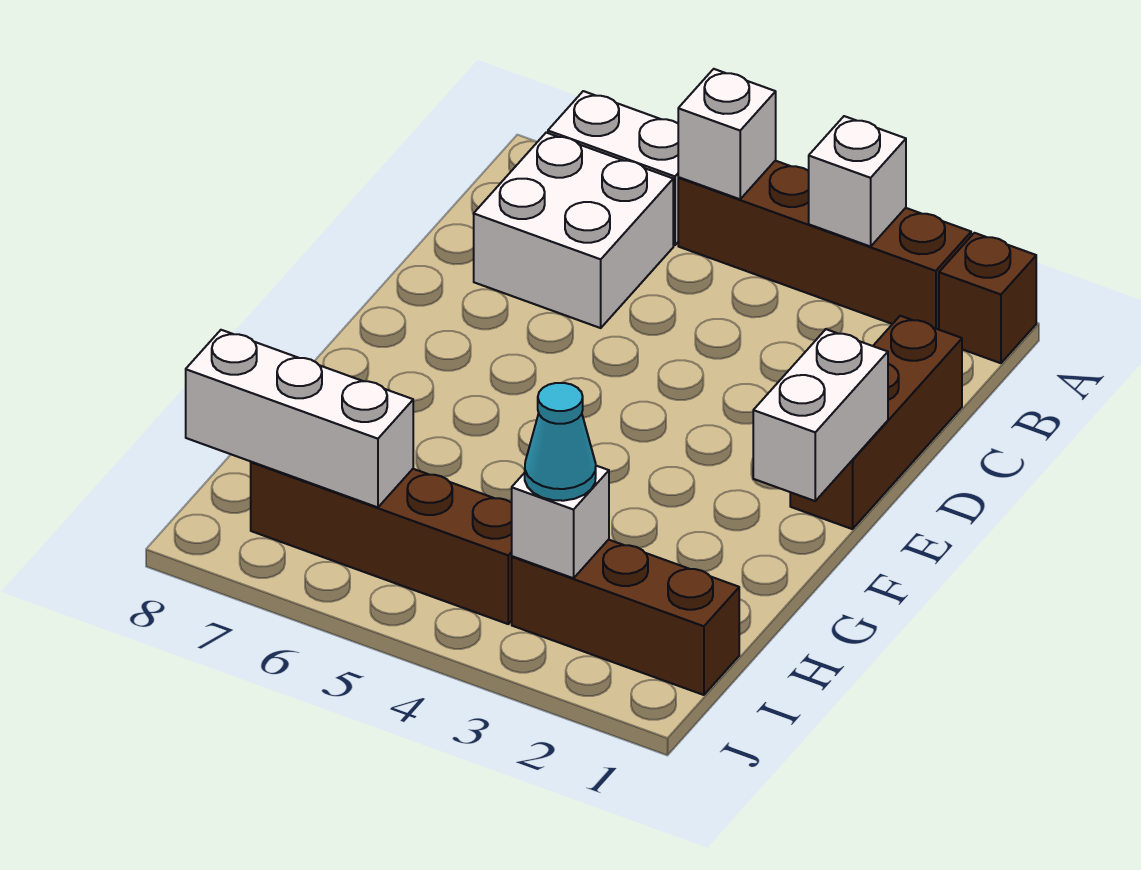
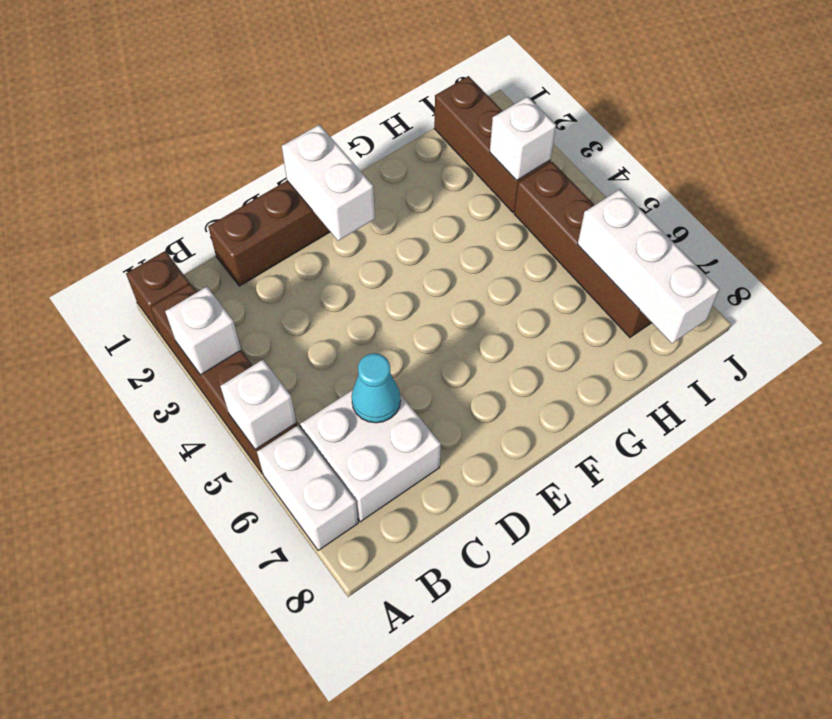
white 1x2 brick [753,329,888,501] -> white 1x2 brick turned to [282,125,375,241]
cyan 1x1 cone [525,383,596,501] -> cyan 1x1 cone moved to [351,353,400,423]

